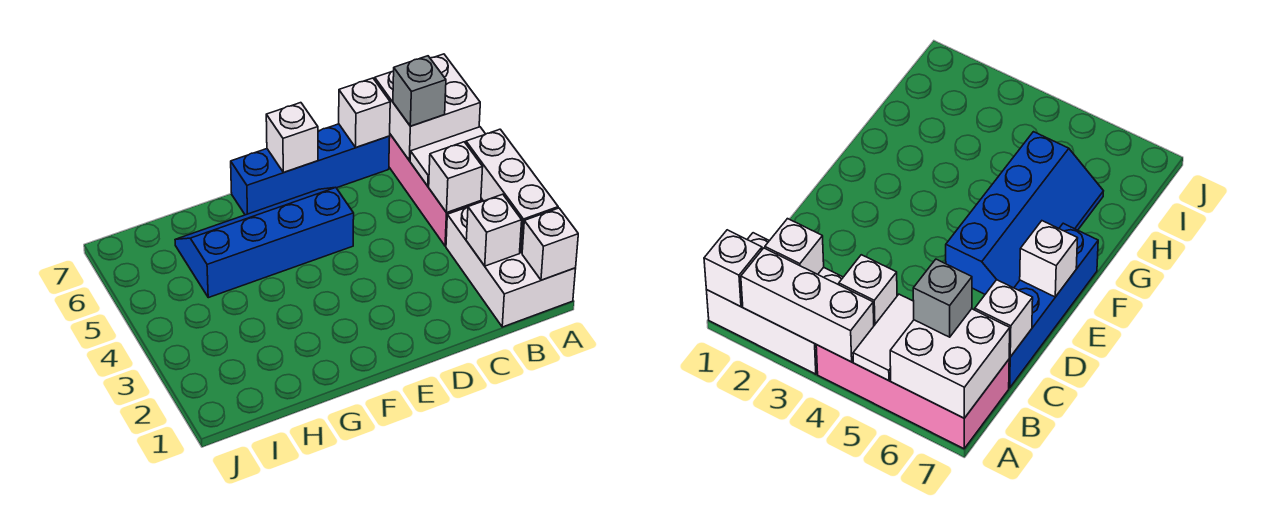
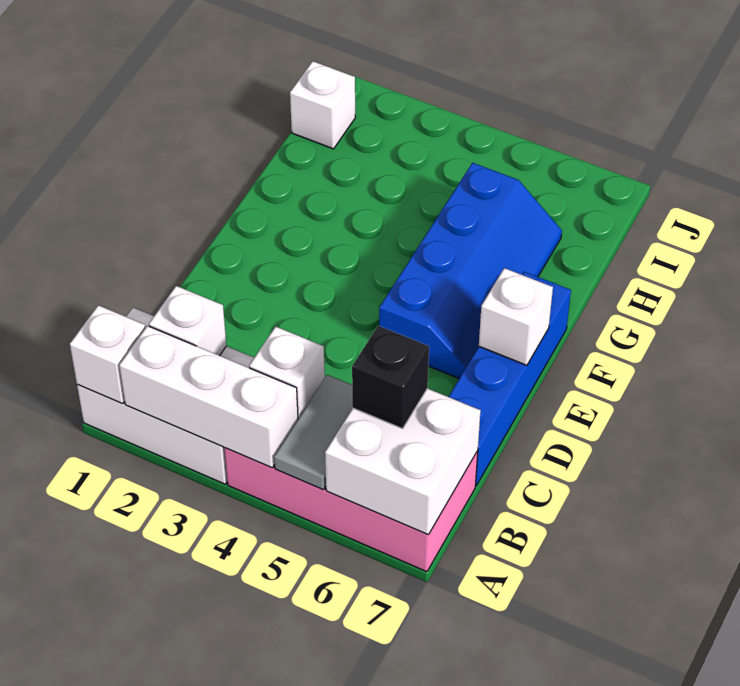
white 1x2 tile [410,127,485,186] -> grey 1x2 tile [274,375,352,490]
grey 1x1 brick [393,56,446,126] -> black 1x1 brick [352,326,429,429]
white 1x1 brick [339,78,390,147] -> white 1x1 brick moved to [290,61,355,149]

